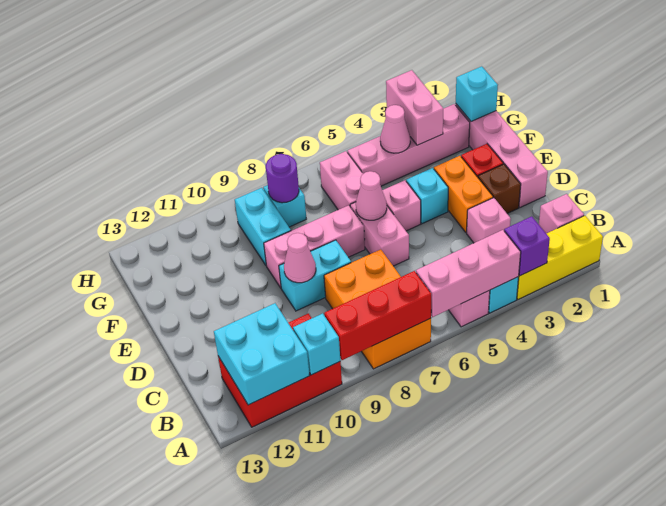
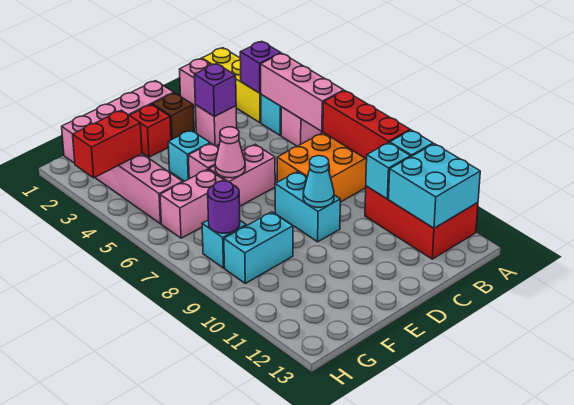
none -> purple 1x1 brick [194,64,236,116]
orange 1x2 brick [434,156,493,232] -> none
pink 1x1 cone [284,233,316,283] -> cyan 1x1 cone [303,156,334,207]
pink 1x3 brick [264,205,365,288] -> none
cyan 1x1 brick [456,66,498,121] -> cyan 1x1 brick moved to [366,143,410,199]
pink 1x2 brick [386,70,443,145] -> red 1x2 brick [73,110,142,178]
pink 1x1 cone [380,105,410,153] -> none

